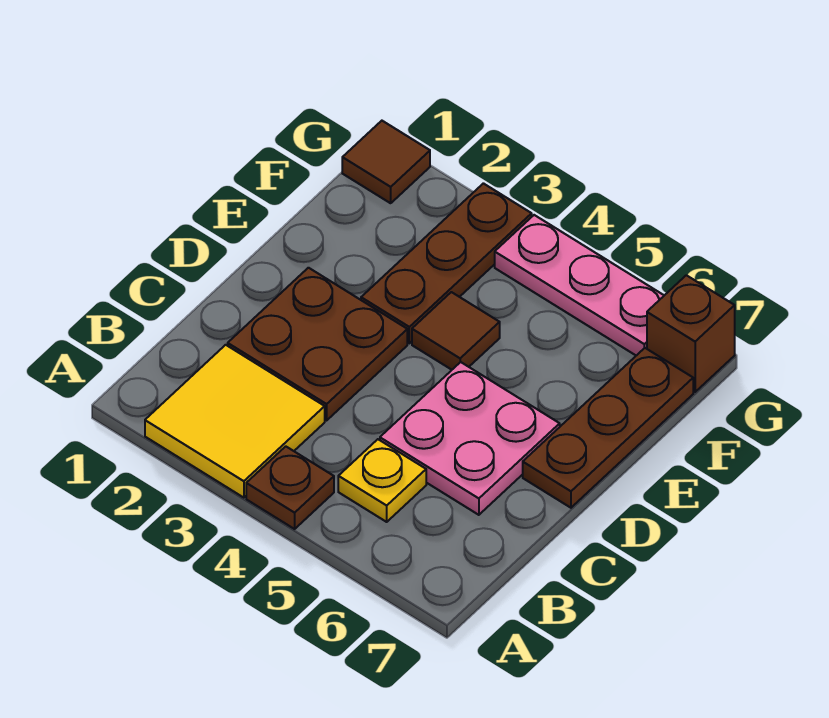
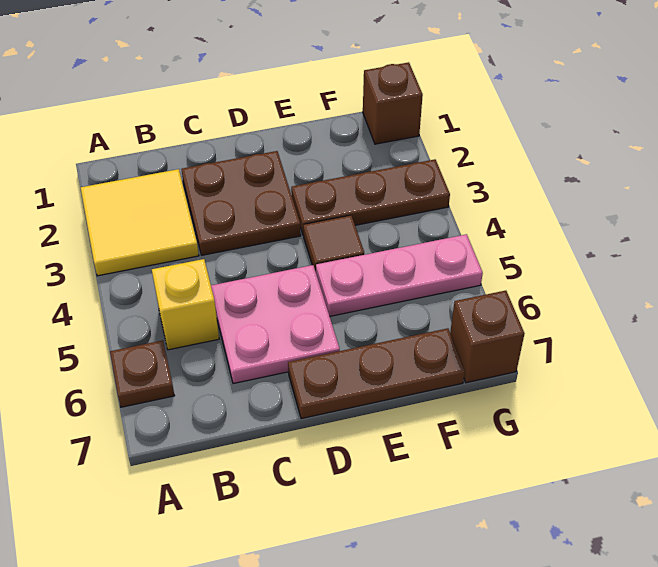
brown 1x1 plate [246,446,334,529] -> brown 1x1 plate moved to [110,340,175,407]
yellow 1x1 plate [338,439,426,522] -> yellow 1x1 brick [152,259,219,350]
brown 1x1 tile [342,121,430,203] -> brown 1x1 brick [363,62,423,144]
pink 1x3 plate [495,215,664,356] -> pink 1x3 plate turned to [316,234,483,316]

